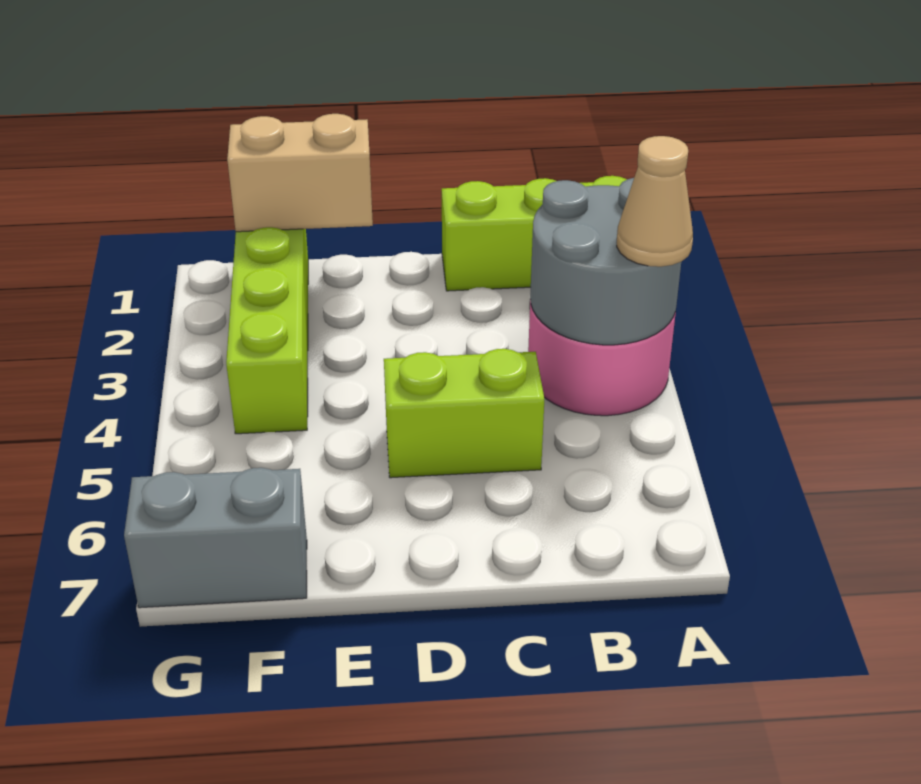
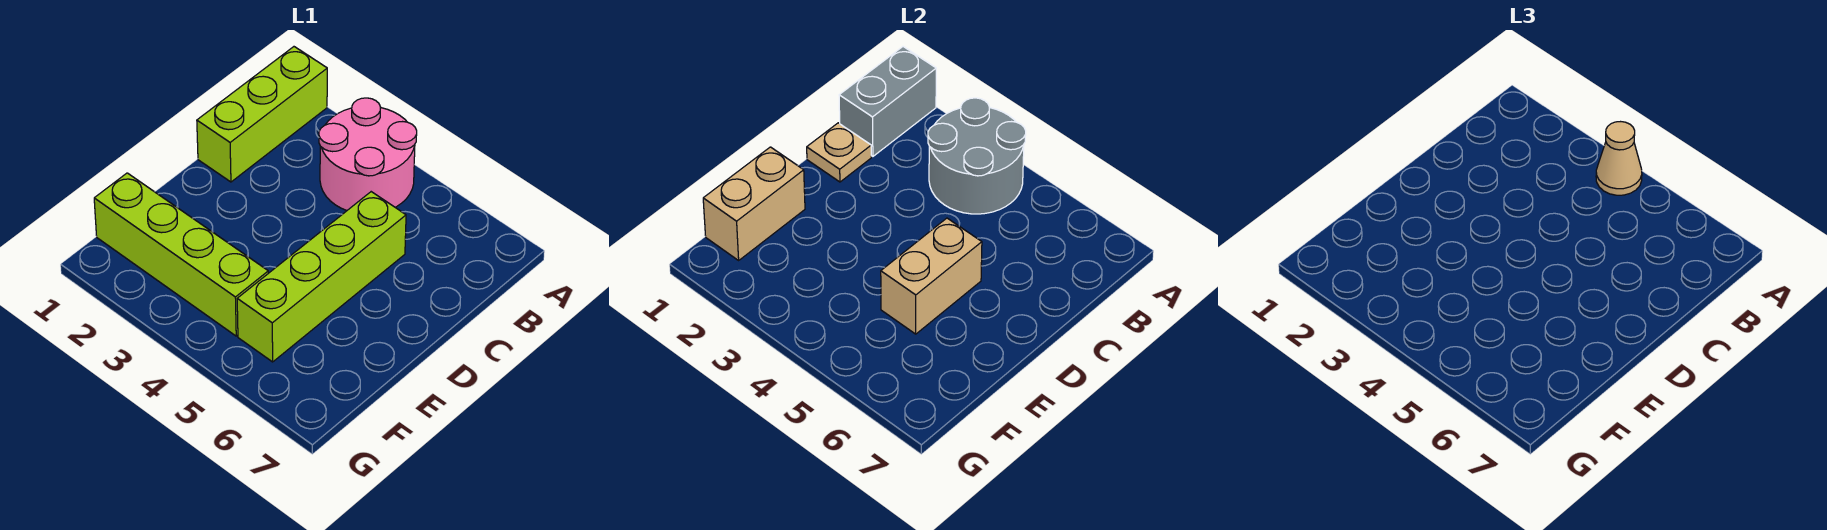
none -> tan 1x1 plate [807,123,871,182]
lime 1x2 brick [384,349,544,478] -> lime 1x4 brick [237,192,406,362]
none -> tan 1x2 brick [881,218,982,334]
grey 1x2 brick [124,468,307,608] -> grey 1x2 brick moved to [839,47,936,156]

